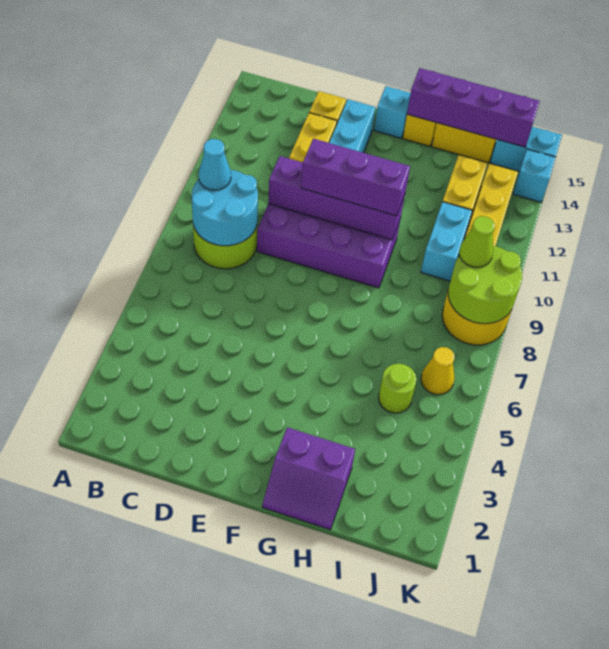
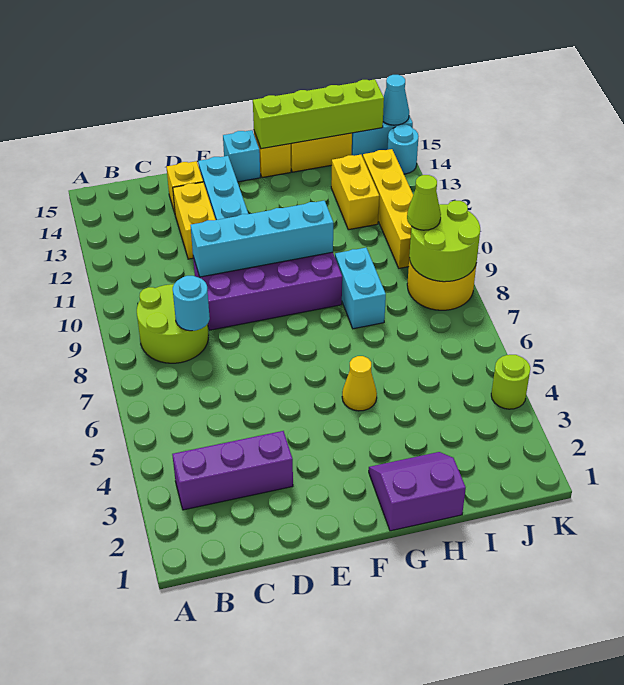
cyan 2x2 round brick [192,170,258,246] -> cyan 1x1 round brick [173,276,210,331]
cyan 1x1 cone [199,139,231,190] -> cyan 1x1 cone moved to [383,75,409,125]
purple 1x4 brick [268,156,405,240] -> cyan 1x4 brick [191,201,333,277]
purple 1x3 brick [301,139,410,216] -> purple 1x3 brick moved to [172,431,293,510]
purple 2x2 slope [262,427,355,530] -> purple 2x2 slope turned to [369,452,466,531]
purple 1x4 brick [407,68,540,147] -> lime 1x4 brick [253,79,384,149]
lime 1x1 round brick [379,364,416,413] -> lime 1x1 round brick moved to [491,355,530,409]
cyan 1x2 brick [421,202,472,281] -> cyan 1x2 brick moved to [335,248,386,329]
yellow 1x1 cone [421,347,454,395] -> yellow 1x1 cone moved to [342,356,377,411]
cyan 1x1 brick [513,149,556,202] -> cyan 1x1 round brick [388,124,418,174]

